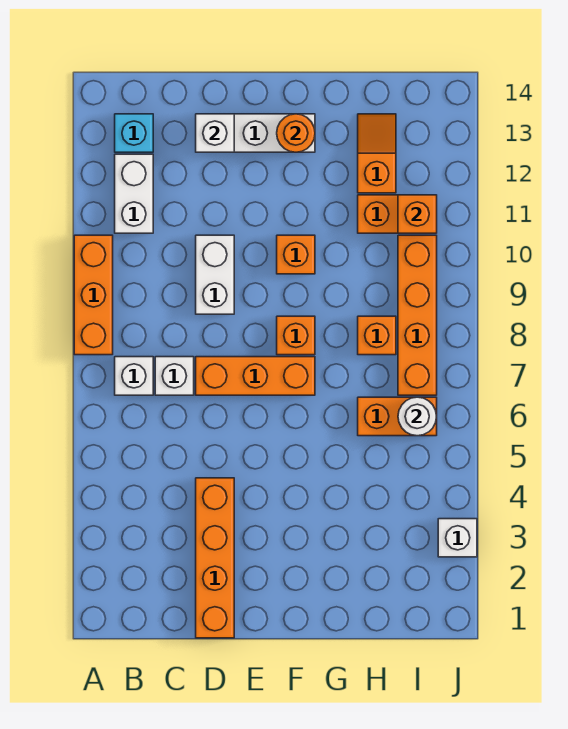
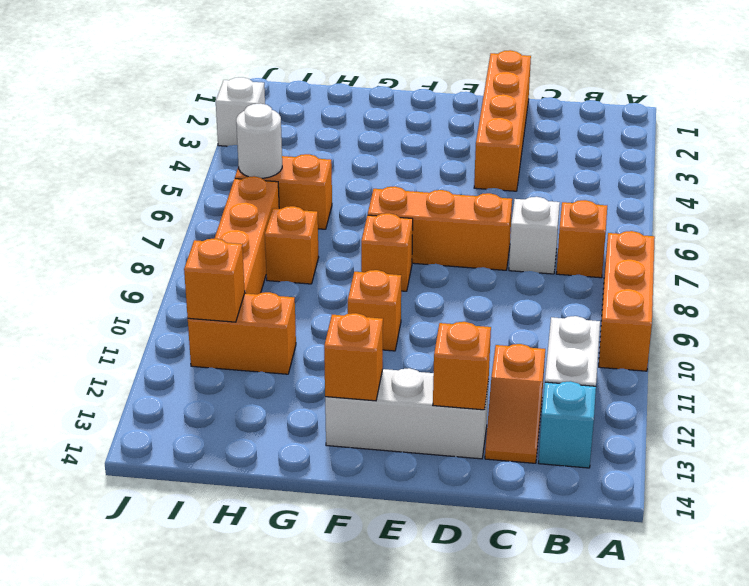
white 1x1 brick [115,357,153,395] -> orange 1x1 brick [556,200,607,278]
white 1x2 brick [196,235,234,314] -> none
white 1x1 brick [196,114,234,152] -> orange 1x1 brick [433,322,491,410]
orange 1x1 round brick [277,114,315,152] -> orange 1x1 brick [324,313,383,401]
orange 1x2 slope [358,114,396,193] -> orange 1x2 slope moved to [485,344,545,463]

